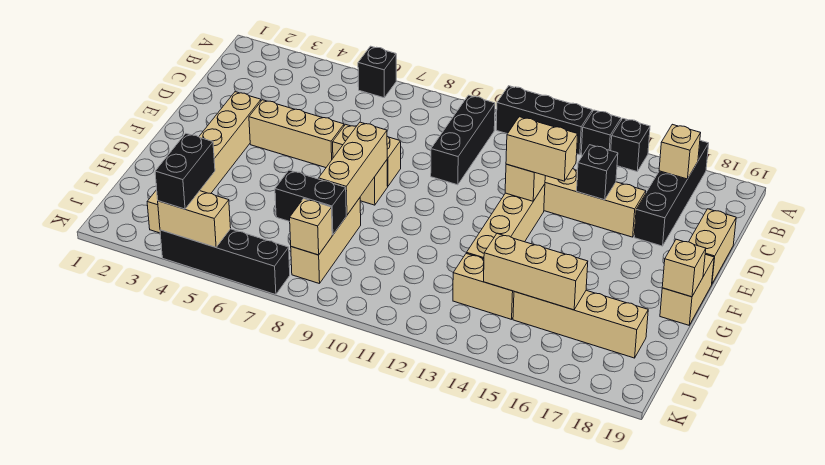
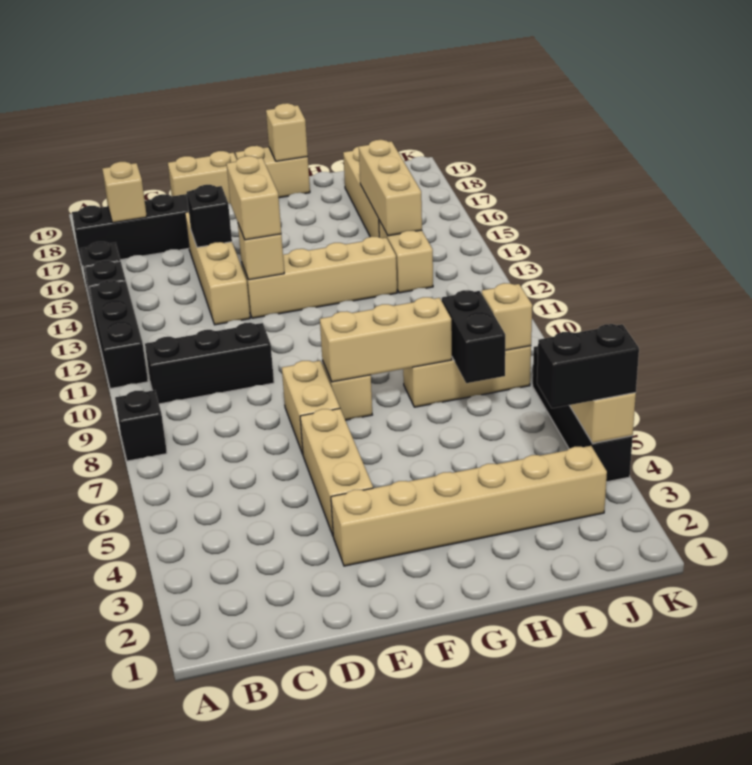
black 1x1 brick [358,46,396,98] -> black 1x1 brick moved to [115,390,167,461]

